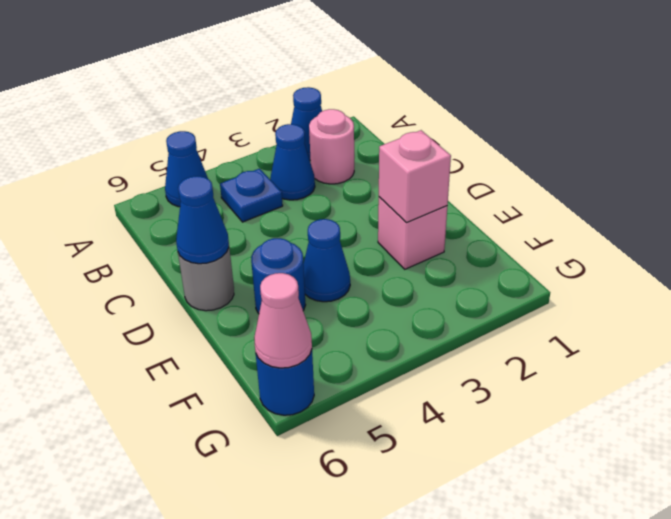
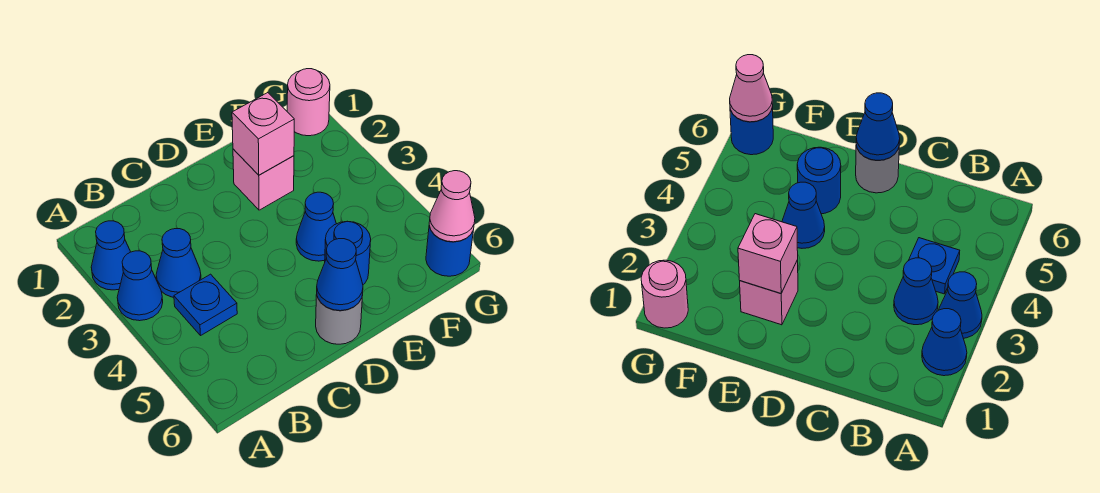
blue 1x1 cone [165,131,208,207] -> blue 1x1 cone moved to [117,251,163,321]
pink 1x1 round brick [309,109,354,184] -> pink 1x1 round brick moved to [287,69,330,136]

